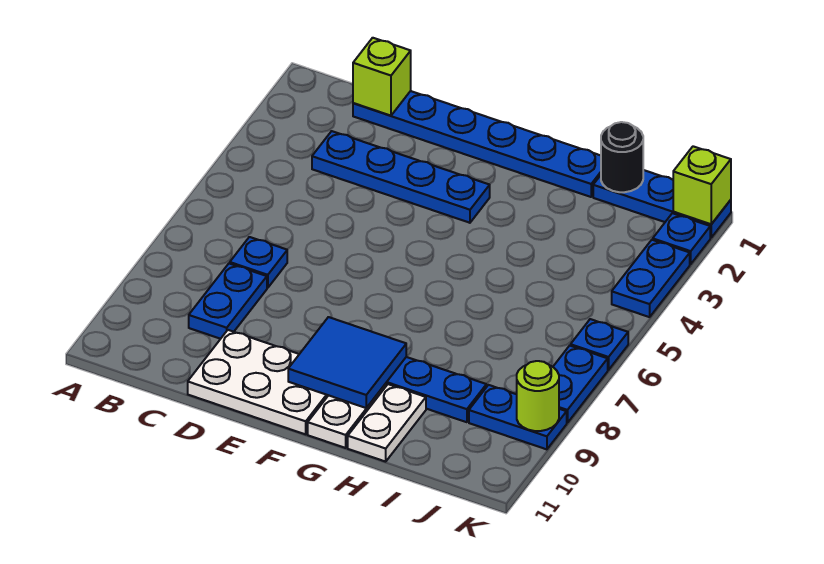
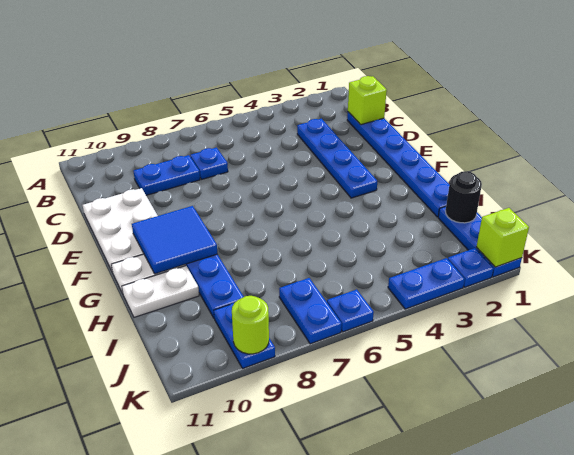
blue 1x2 plate [553,346,608,423] -> blue 1x2 plate turned to [279,278,342,344]

